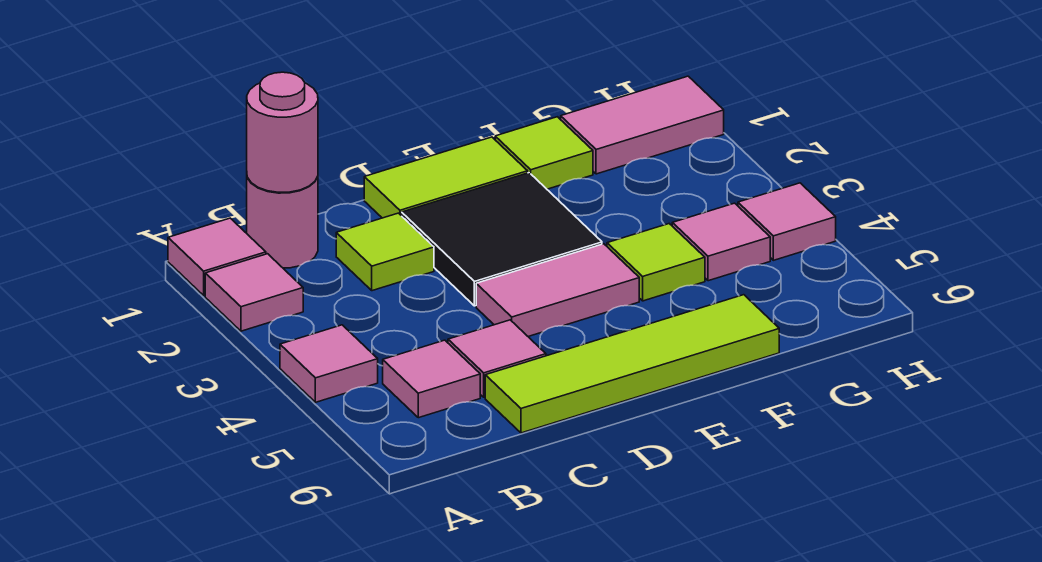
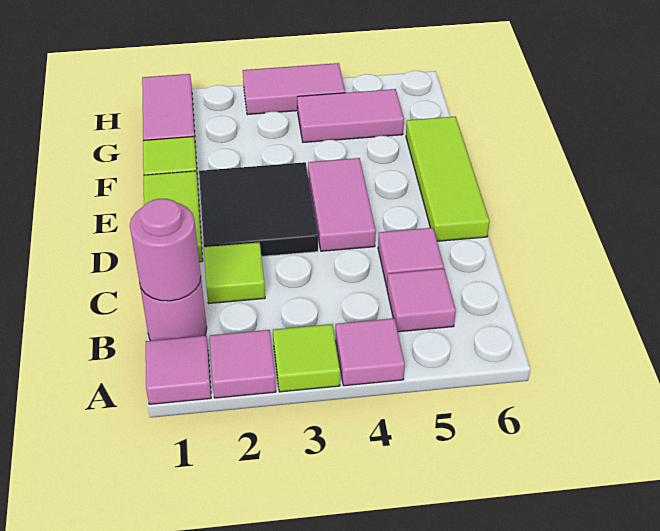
lime 1x4 tile [485,295,779,433] -> lime 1x3 tile [406,116,489,241]
lime 1x1 tile [607,224,705,301] -> lime 1x1 tile moved to [273,324,340,392]
pink 1x1 tile [672,203,770,281] -> pink 1x2 tile [297,89,404,142]
pink 1x1 tile [738,183,836,260] -> pink 1x2 tile [243,63,345,115]

